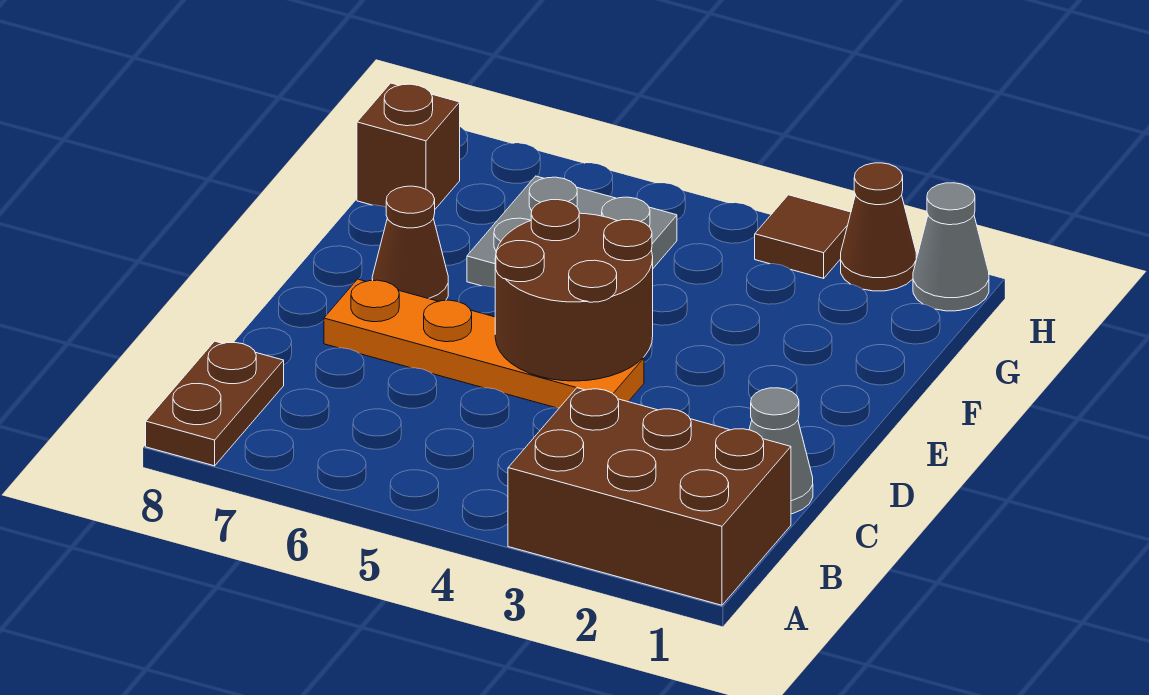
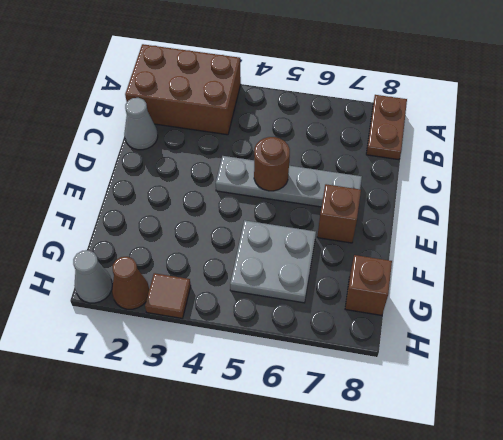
orange 1x4 plate [324,279,644,408] -> grey 1x4 plate [216,156,362,207]
brown 2x2 round brick [495,200,653,381] -> brown 1x1 round brick [254,137,290,191]
brown 1x1 cone [372,186,448,301] -> brown 1x1 brick [317,184,361,243]

